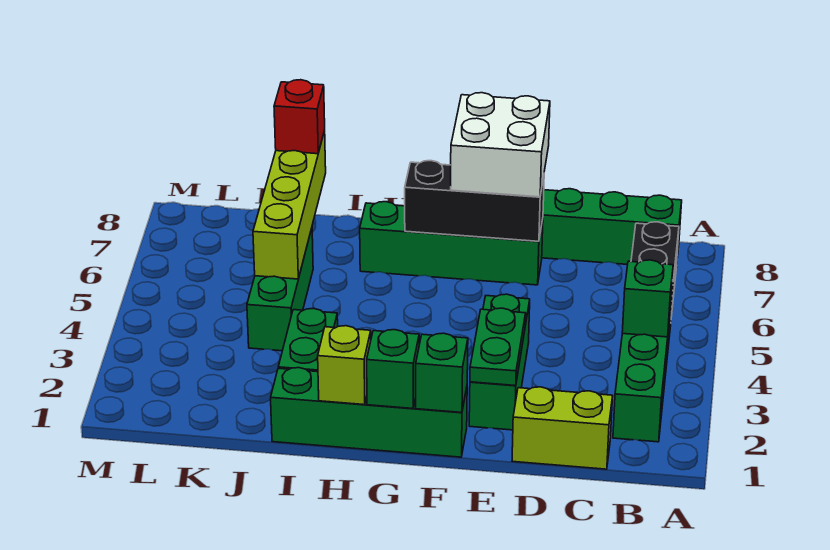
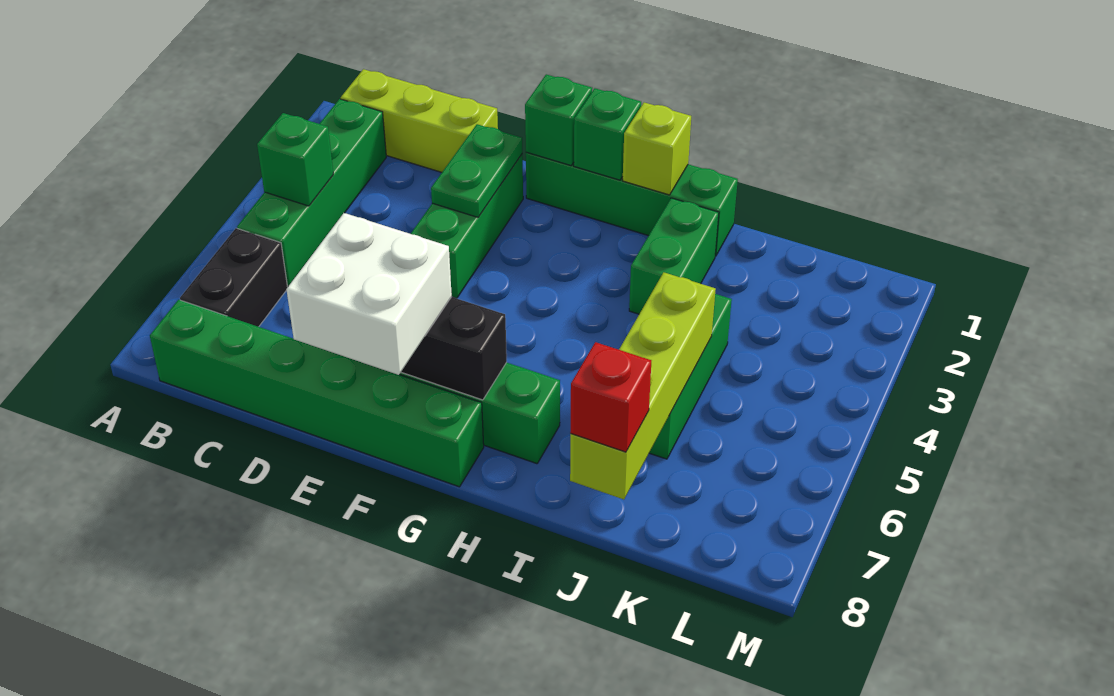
lime 1x2 brick [512,387,613,469] -> lime 1x3 brick [341,69,498,172]

